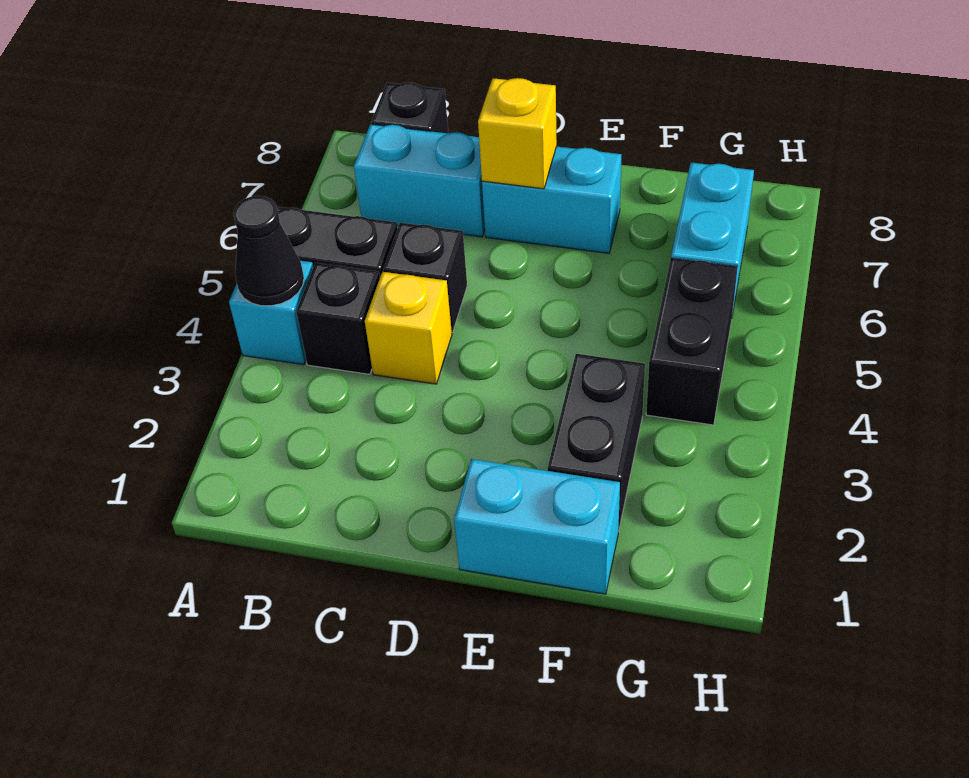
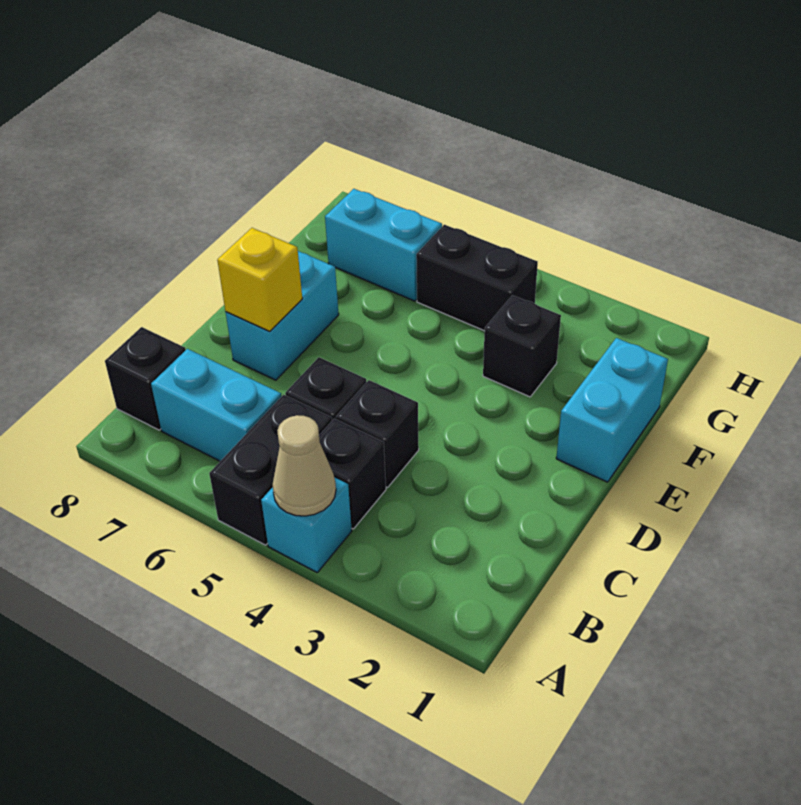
black 1x1 cone [233,196,304,306] -> tan 1x1 cone [272,415,336,516]
cyan 1x2 brick [354,124,485,237] -> cyan 1x2 brick turned to [151,349,282,461]
yellow 1x1 brick [365,272,452,384] -> black 1x1 brick [336,380,419,488]
black 1x2 brick [548,354,645,531] -> black 1x1 brick [483,295,561,397]

